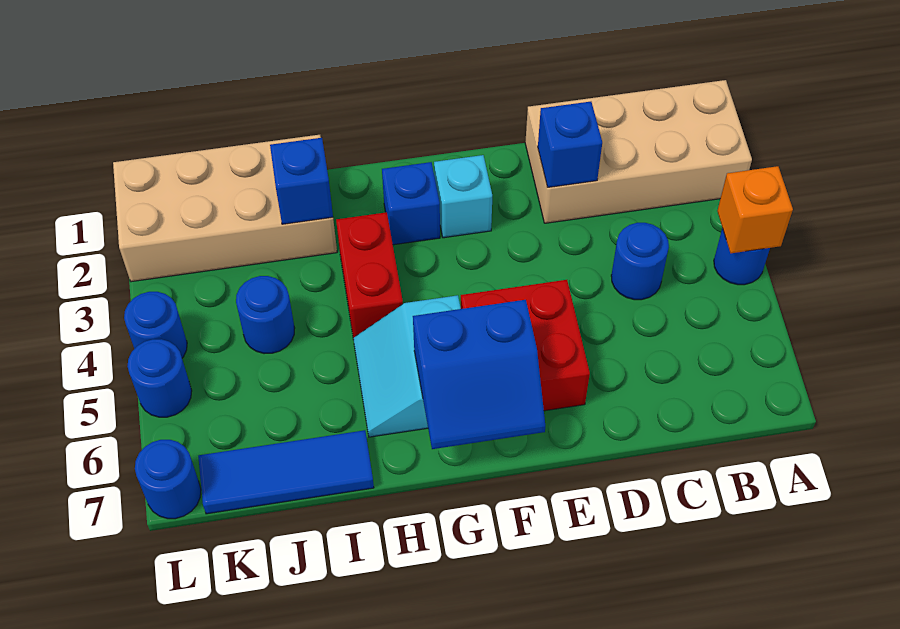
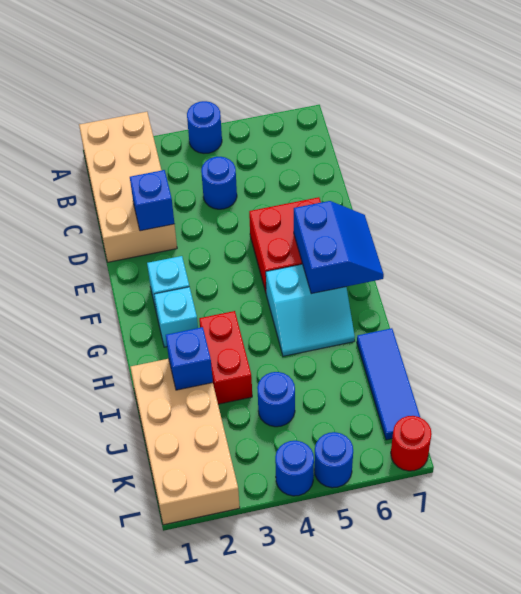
orange 1x1 brick [717,166,793,253] -> none
blue 1x1 brick [382,162,440,245] -> cyan 1x1 brick [154,287,198,347]
red 1x2 brick [336,212,403,338] -> red 1x2 brick turned to [199,311,252,404]
blue 1x1 round brick [135,440,201,519] -> red 1x1 round brick [391,416,432,471]

